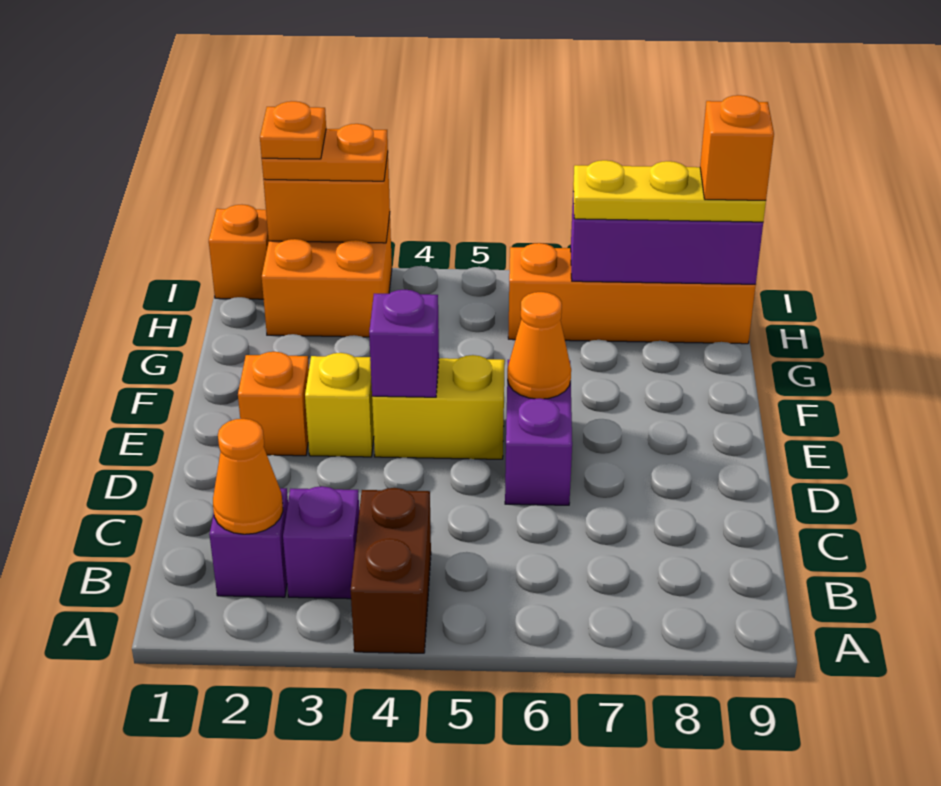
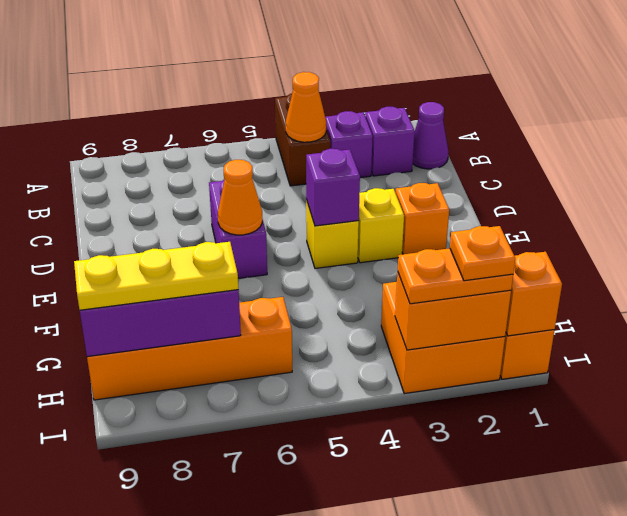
none -> purple 1x1 cone [413,102,449,169]
orange 1x1 cone [213,419,283,534] -> orange 1x1 cone moved to [286,72,326,142]
yellow 1x2 brick [372,355,505,459] -> yellow 1x1 brick [306,200,359,268]
orange 1x1 brick [700,95,774,200] -> orange 1x1 brick moved to [506,252,562,336]

